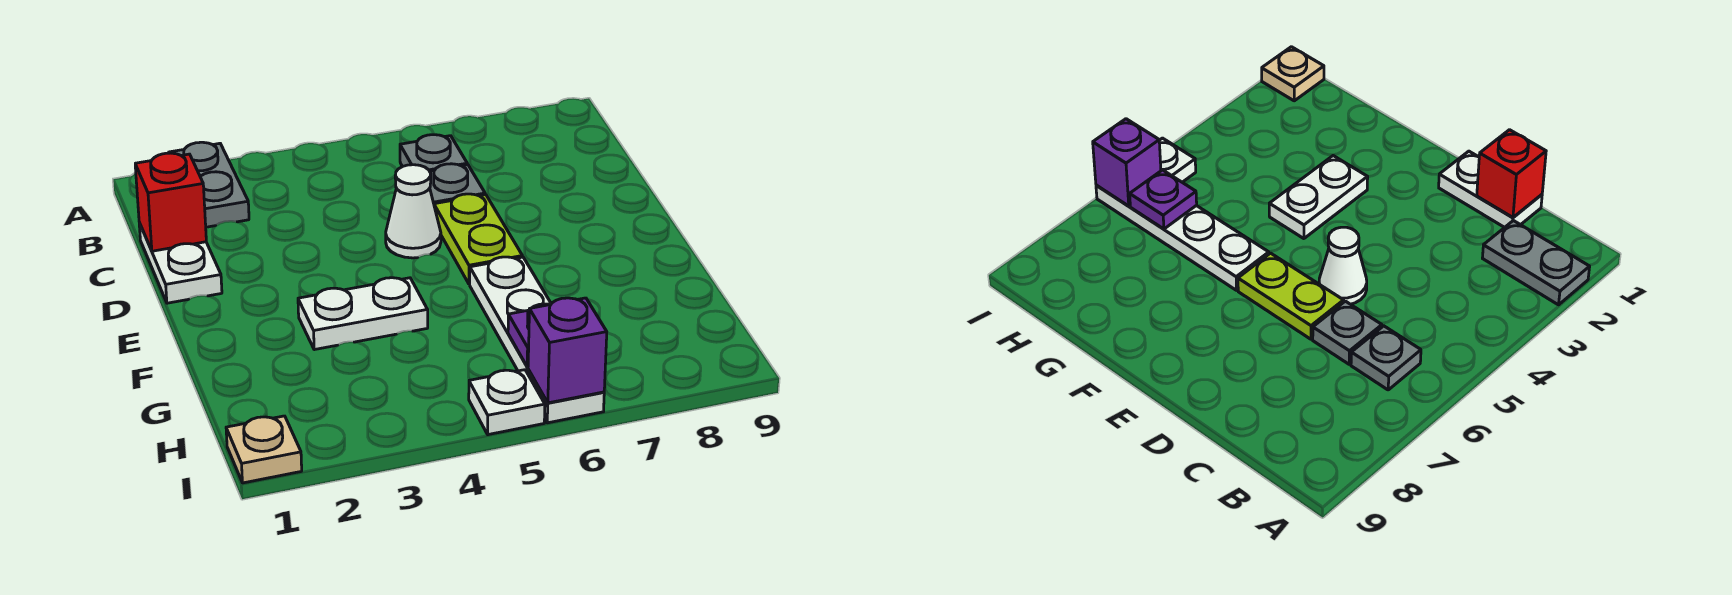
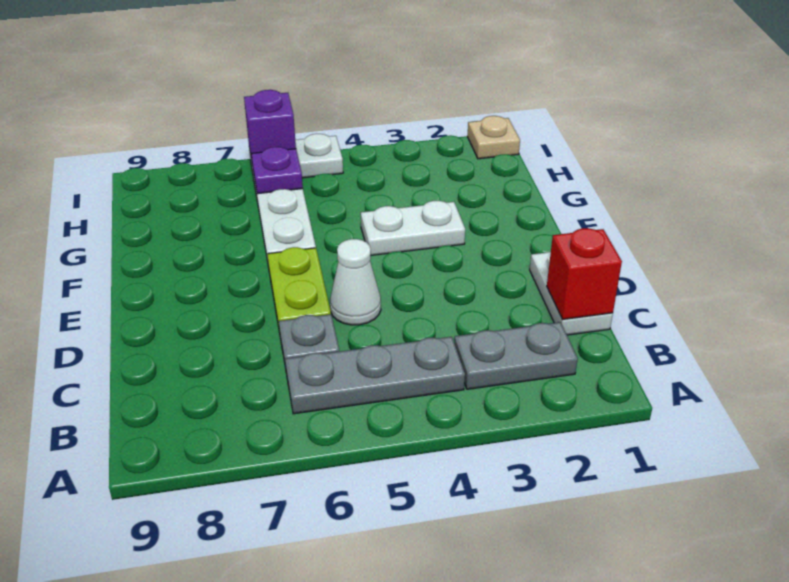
grey 1x2 plate [169,142,249,227] -> grey 1x2 plate turned to [454,322,578,389]
grey 1x1 plate [400,135,467,171] -> grey 1x3 plate [285,337,465,414]

